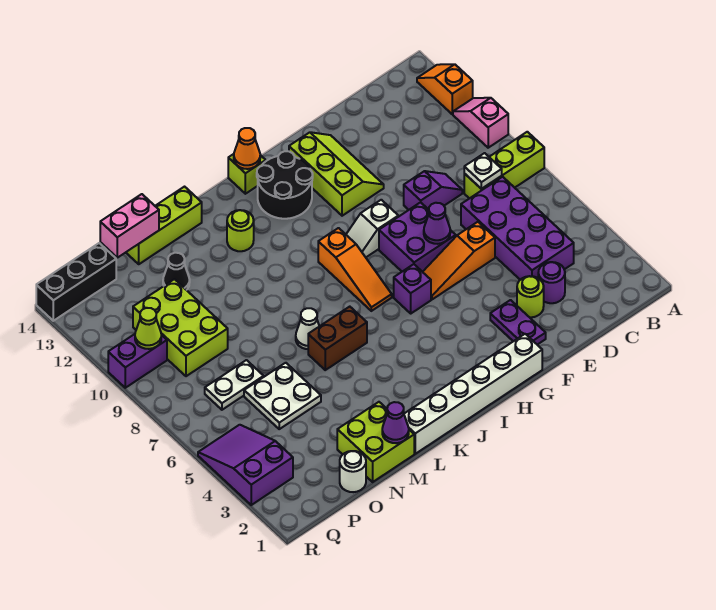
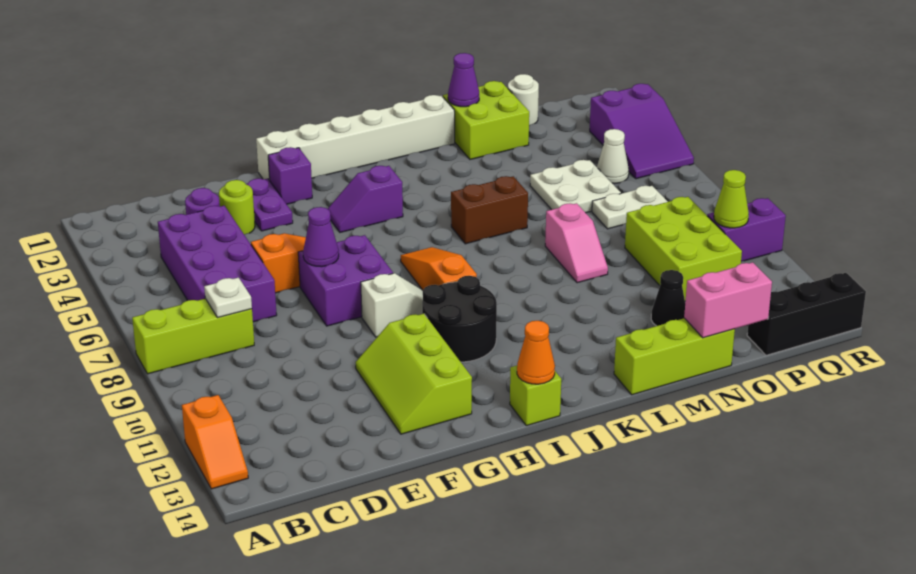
pink 1x2 slope [453,98,508,148] -> pink 1x2 slope moved to [545,203,608,283]
purple 1x2 slope [404,171,462,210] -> purple 1x2 slope moved to [328,166,403,232]
purple 1x1 brick [394,264,431,313] -> purple 1x1 brick moved to [268,147,312,204]
black 2x2 round brick [257,151,313,219] -> black 2x2 round brick moved to [422,276,497,362]
lime 1x1 round brick [227,210,254,251] -> none
white 1x1 cone [296,308,319,349] -> white 1x1 cone moved to [597,129,629,184]

